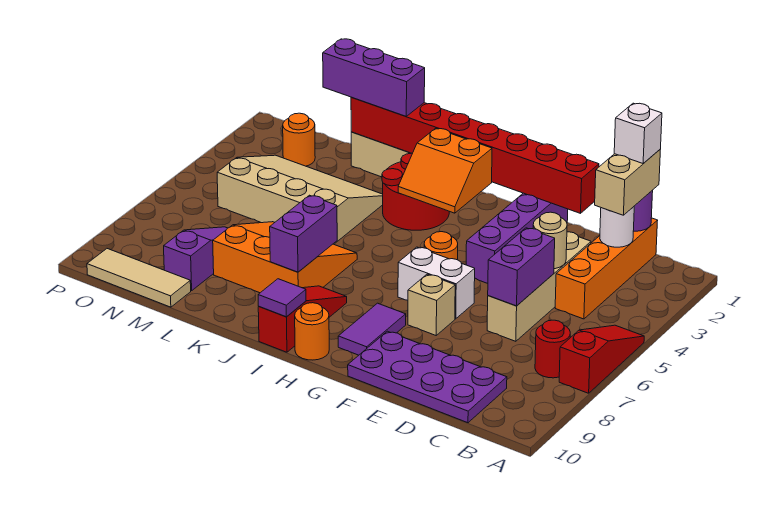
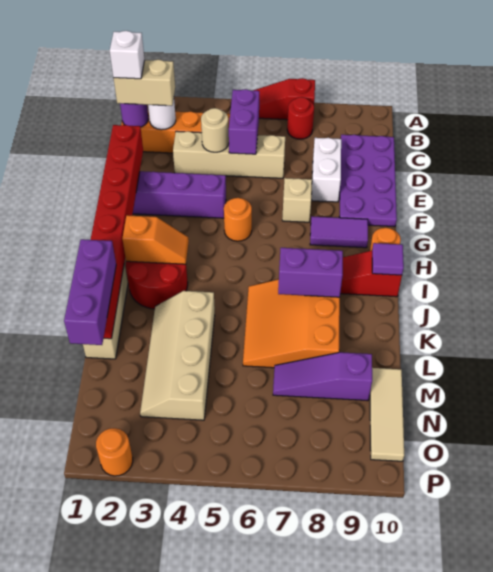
purple 1x2 brick [488,228,555,306] -> purple 1x2 brick turned to [229,89,259,154]
white 1x2 brick [398,247,475,319] -> white 1x2 brick moved to [312,138,341,202]
orange 2x2 slope [398,128,492,213] -> orange 1x2 slope [122,215,189,264]
tan 3x4 slope [217,155,383,244] -> tan 2x4 slope [140,291,215,420]
orange 1x1 round brick [283,113,315,166] -> orange 1x1 round brick moved to [96,428,133,476]

